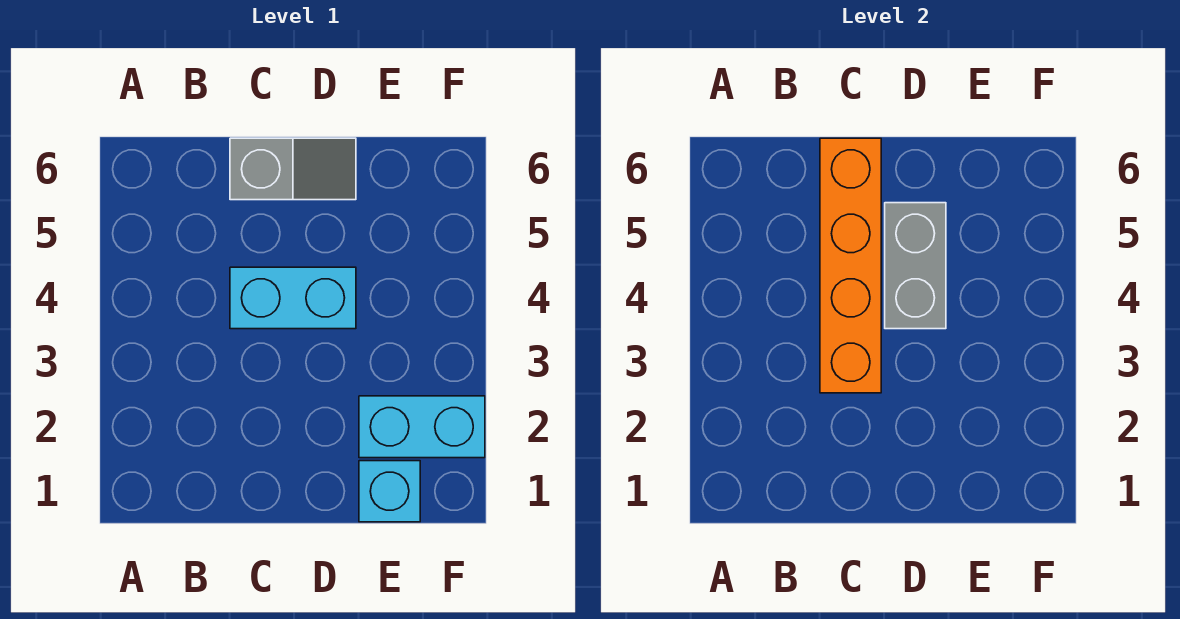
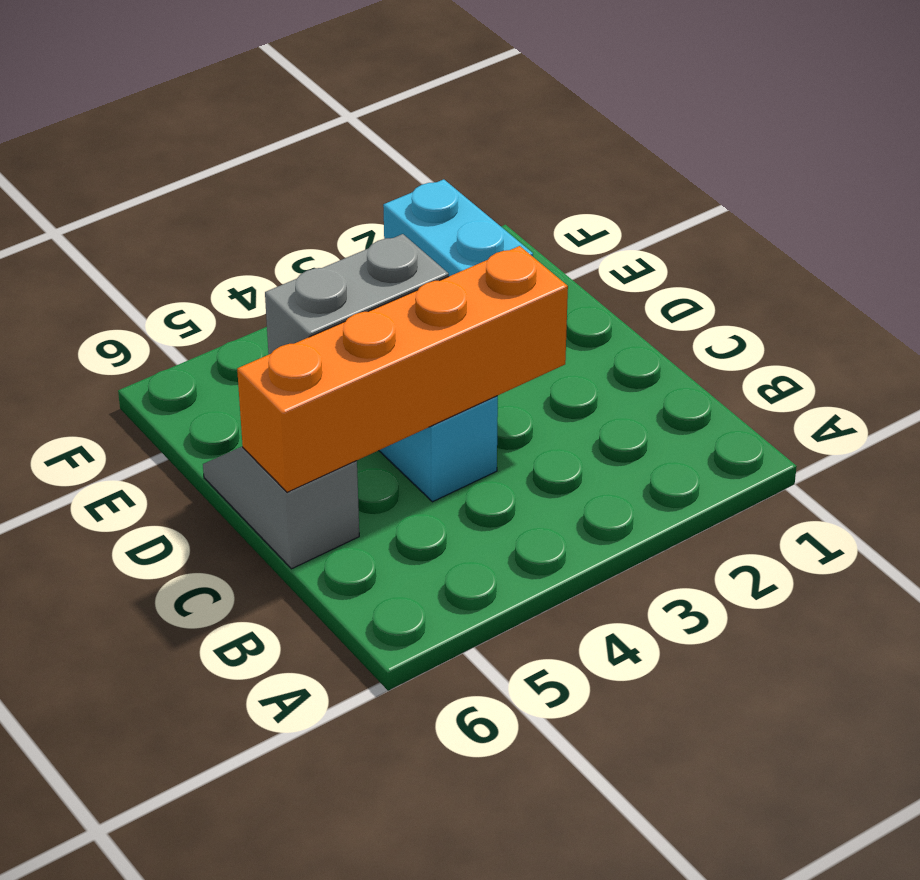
cyan 1x1 brick [359,461,420,522] -> none

